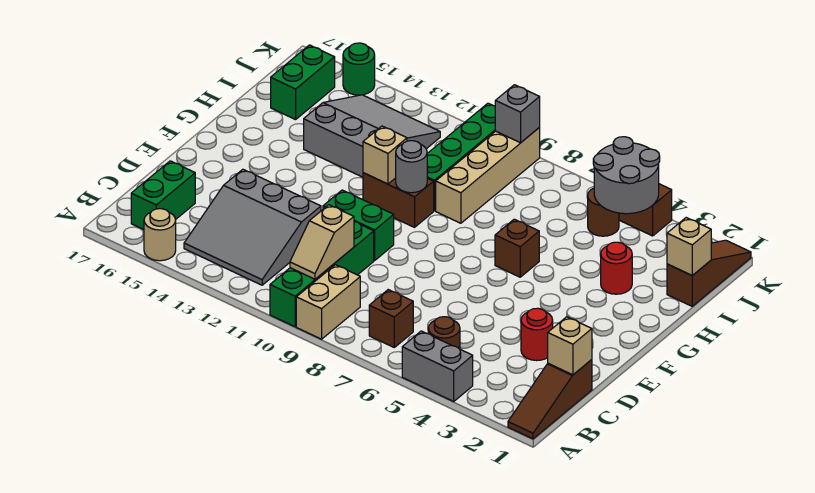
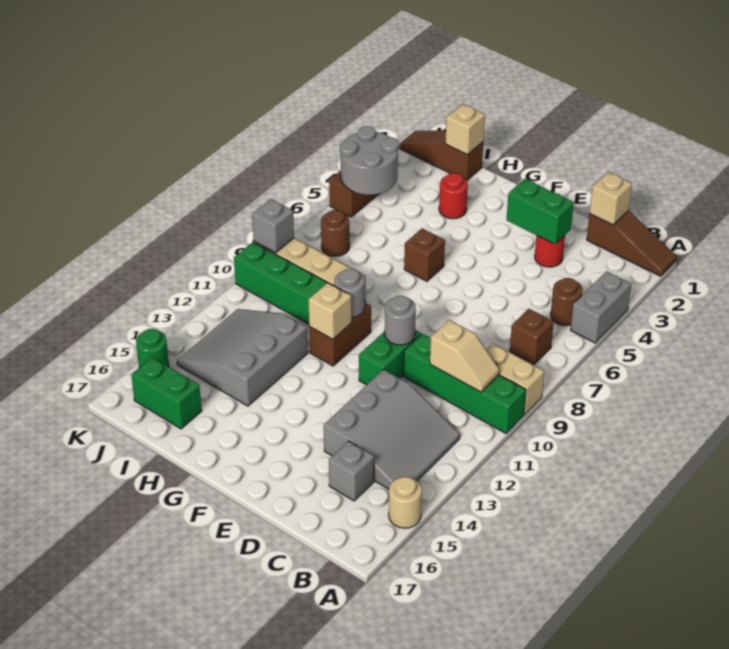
green 1x2 brick [131,161,195,230] -> green 1x2 brick moved to [507,179,574,244]
none -> grey 1x1 brick [329,441,374,501]
none -> grey 1x1 round brick [385,296,416,345]
brown 1x1 round brick [588,188,619,236] -> brown 1x1 round brick moved to [321,210,350,256]

